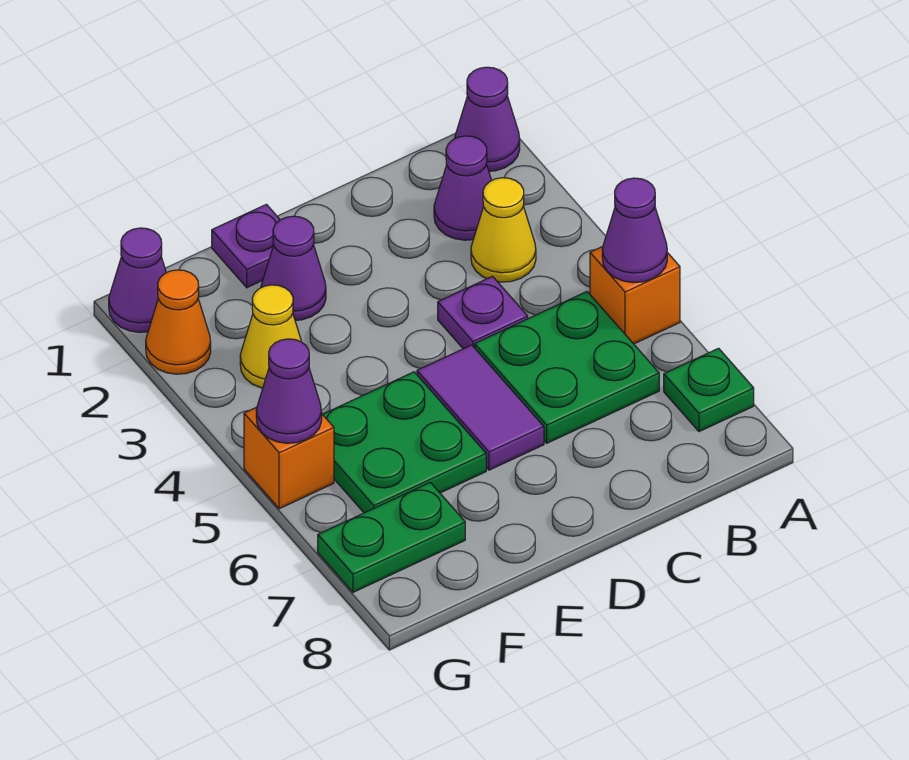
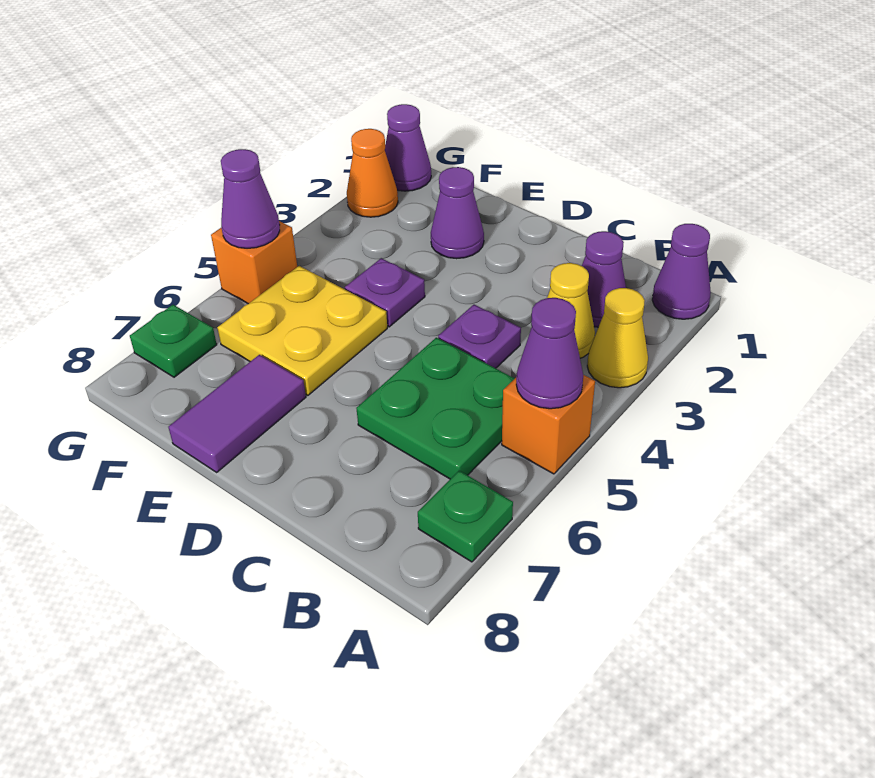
purple 1x2 tile [417,345,544,470] -> purple 1x2 tile moved to [168,355,306,472]
purple 1x1 plate [212,204,280,288] -> purple 1x1 plate moved to [345,258,425,327]
green 2x2 plate [323,372,486,513] -> yellow 2x2 plate [217,266,387,395]
yellow 1x1 cone [240,285,302,388] -> yellow 1x1 cone moved to [587,288,648,388]
green 1x2 plate [318,482,465,592] -> green 1x1 plate [130,305,217,377]

